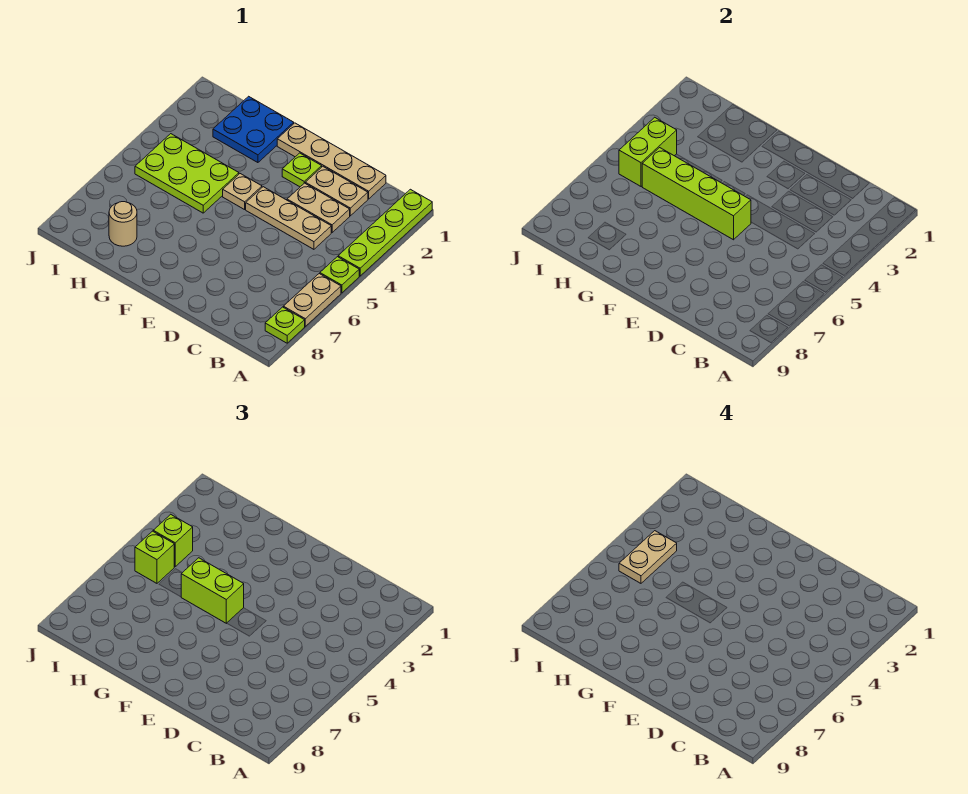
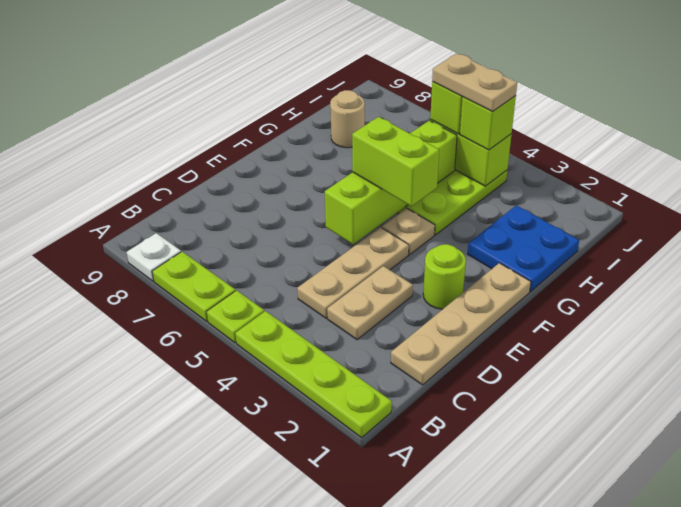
tan 1x2 plate [283,274,341,326] -> lime 1x2 plate [152,252,235,321]
lime 1x1 plate [265,307,305,343] -> white 1x1 plate [127,233,181,281]
tan 1x2 plate [305,166,368,216] -> none
lime 1x1 plate [282,153,322,187] -> lime 1x1 round brick [423,244,466,309]
lime 1x2 brick [181,558,244,623] -> lime 1x2 brick turned to [352,117,439,206]

